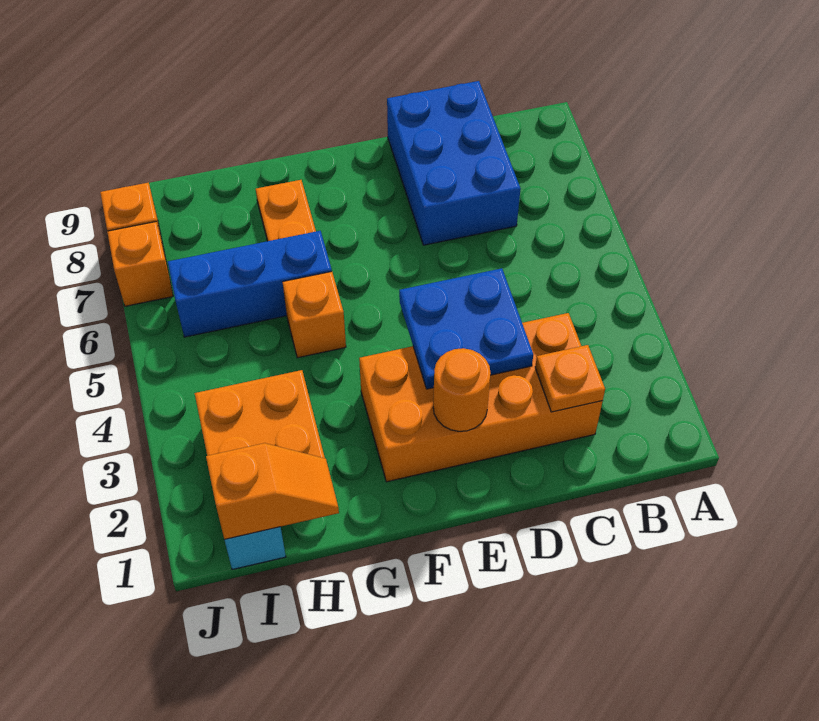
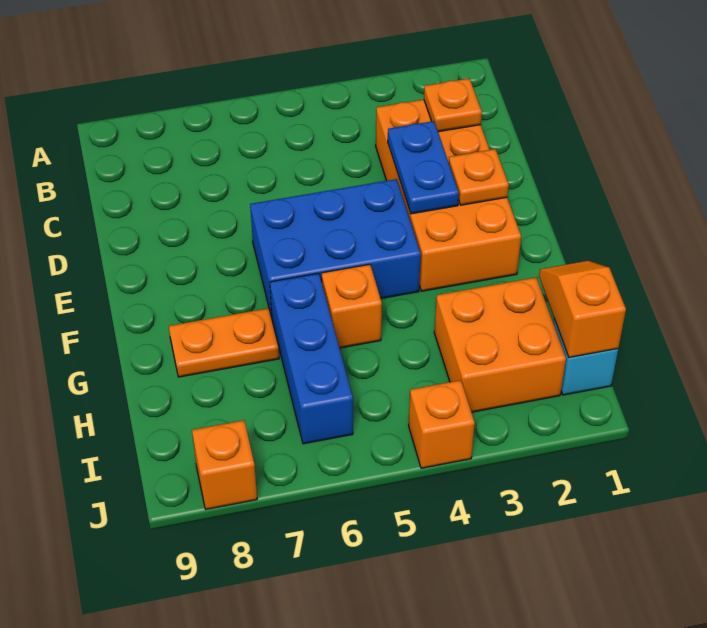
blue 2x3 brick [387,81,521,245] -> blue 2x3 brick moved to [250,179,421,318]
blue 2x2 plate [399,268,533,389] -> blue 1x2 plate [388,121,459,214]
orange 1x1 round brick [433,348,491,431] -> orange 1x1 plate [449,149,509,205]
orange 1x1 brick [107,222,173,306] -> orange 1x1 brick moved to [409,380,475,468]

